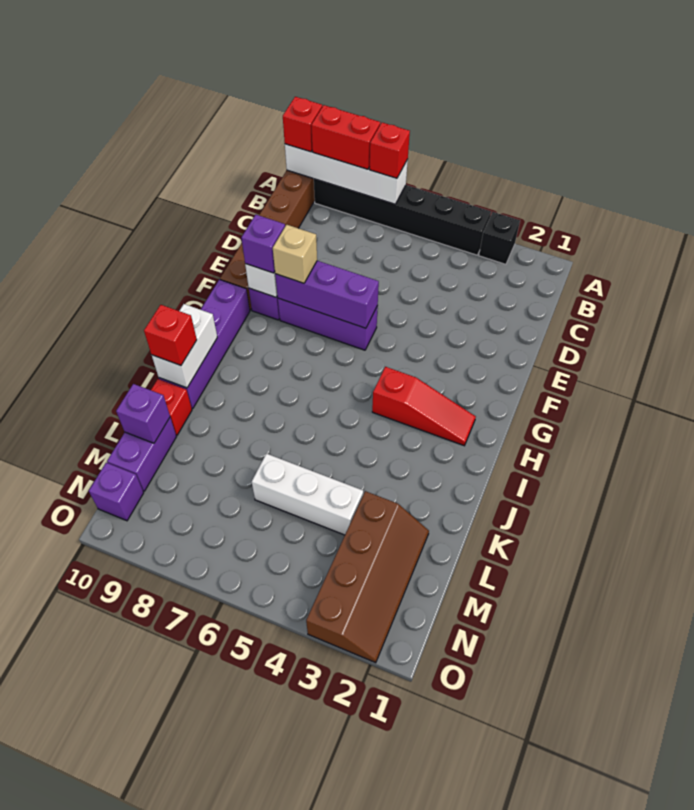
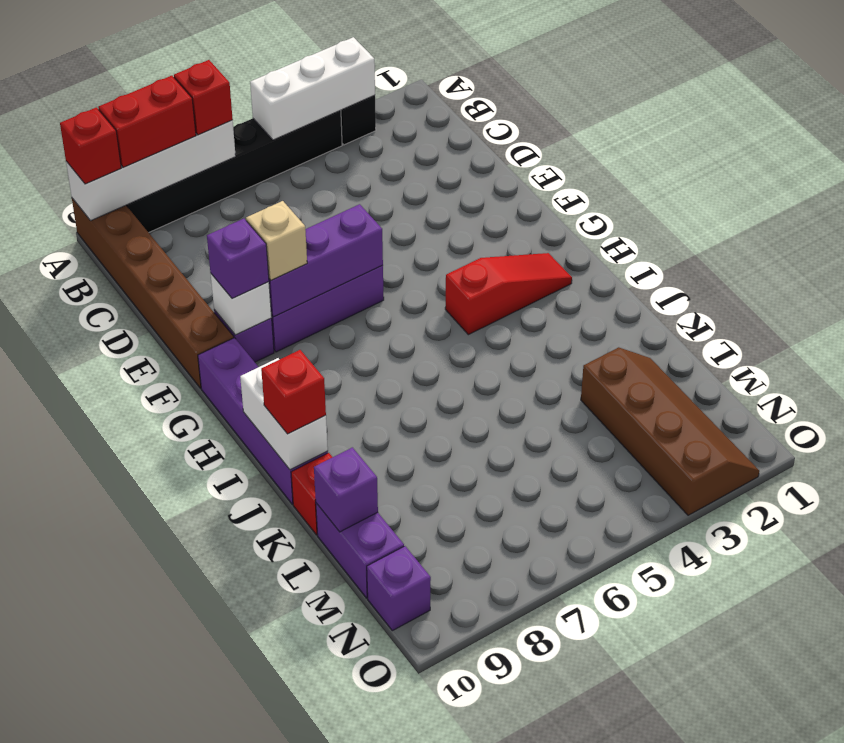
white 1x3 brick [252,454,363,535] -> white 1x3 brick moved to [250,37,375,140]

